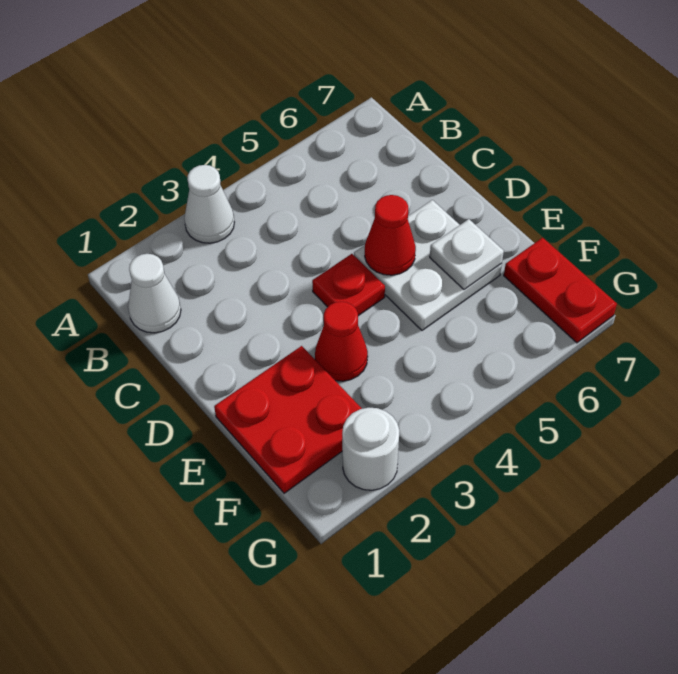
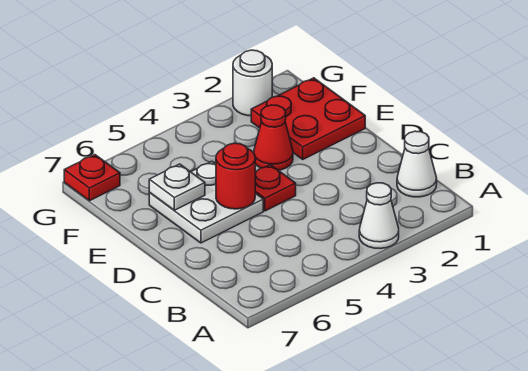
red 1x1 cone [365,195,416,275] -> red 1x1 round brick [216,143,255,209]
red 1x2 plate [504,238,617,343] -> red 1x1 plate [64,155,120,201]

